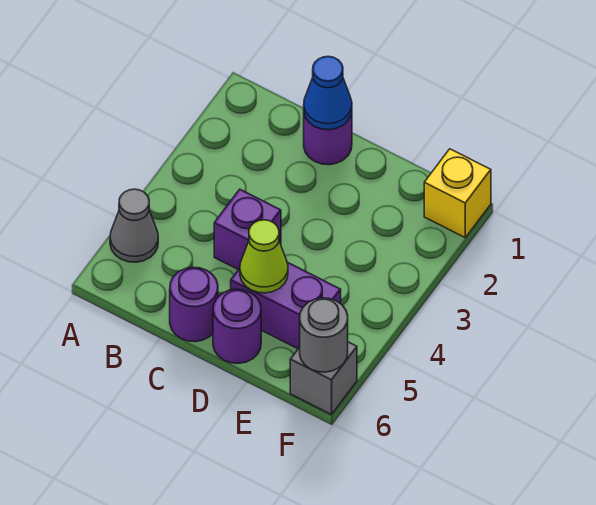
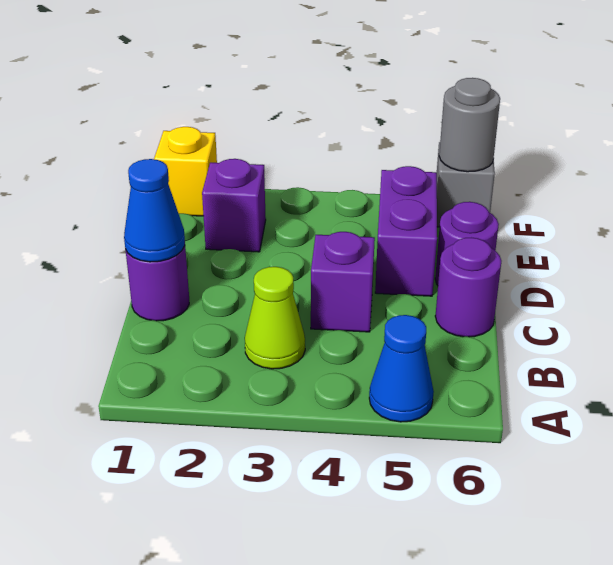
grey 1x1 cone [110,189,158,262] -> blue 1x1 cone [369,315,434,422]
lime 1x1 cone [240,220,288,293] -> lime 1x1 cone moved to [245,267,305,369]
none -> purple 1x1 brick [202,159,266,252]

